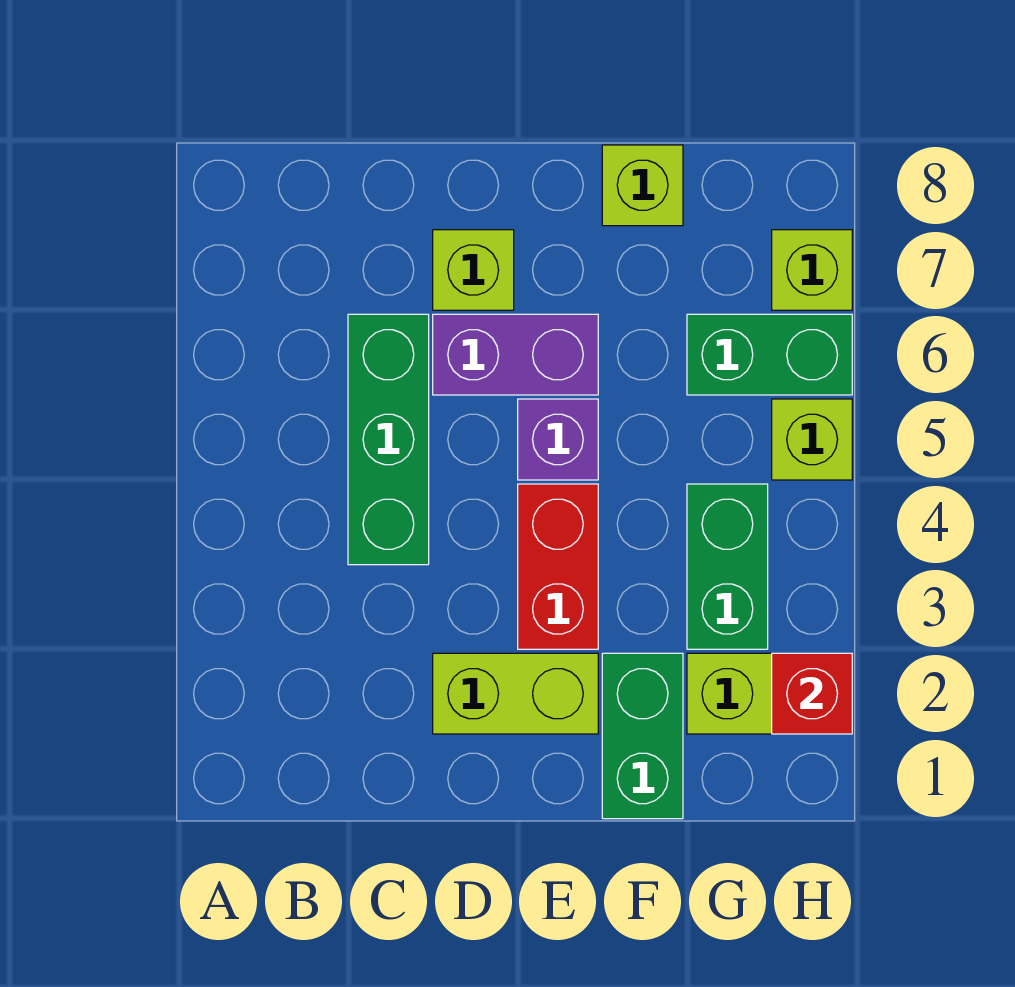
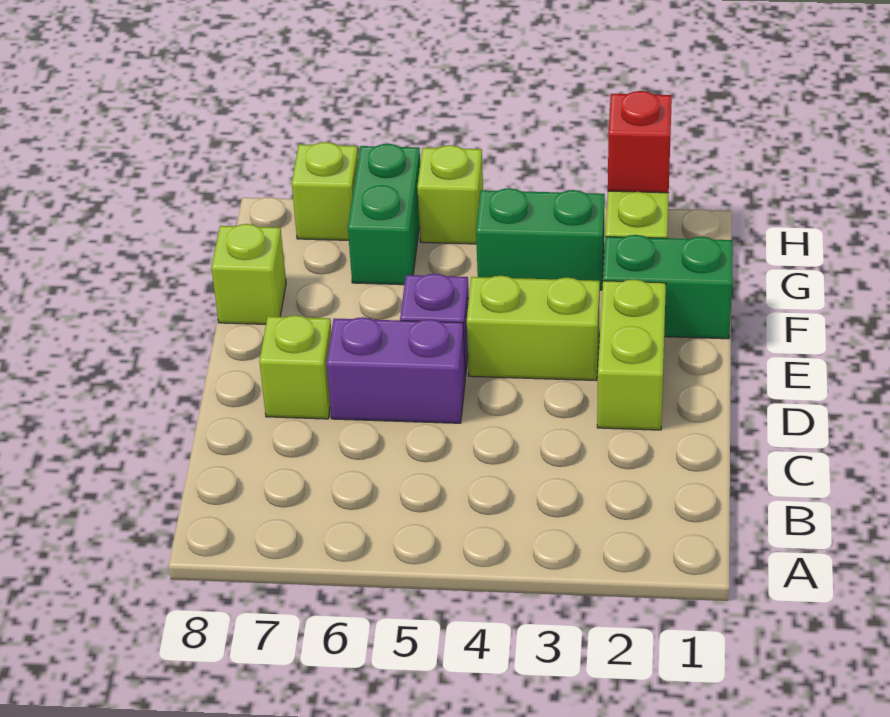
green 1x3 brick [348,314,429,565] -> none
purple 1x2 brick [433,314,598,395] -> purple 1x2 brick turned to [327,317,465,423]
red 1x2 brick [518,484,598,649] -> lime 1x2 brick [467,276,600,380]

